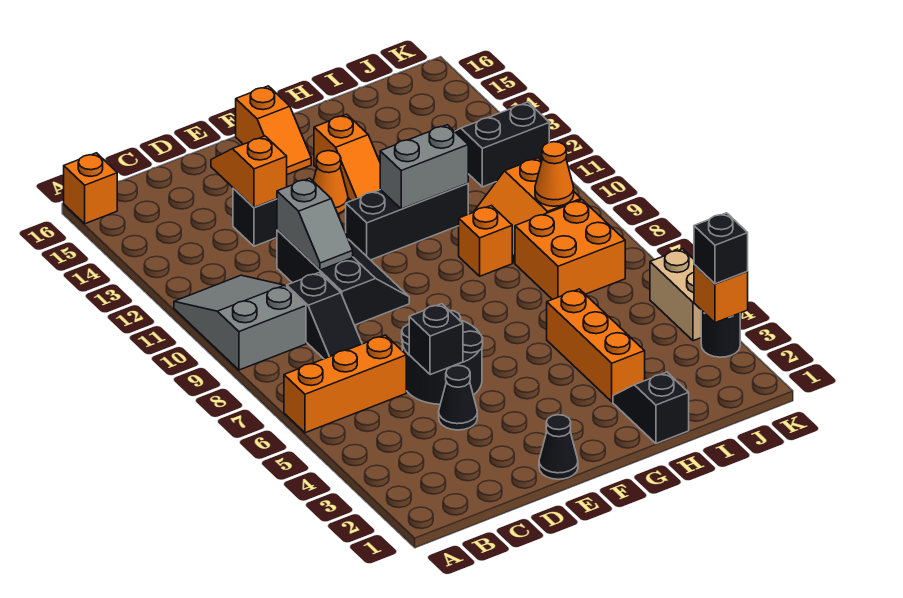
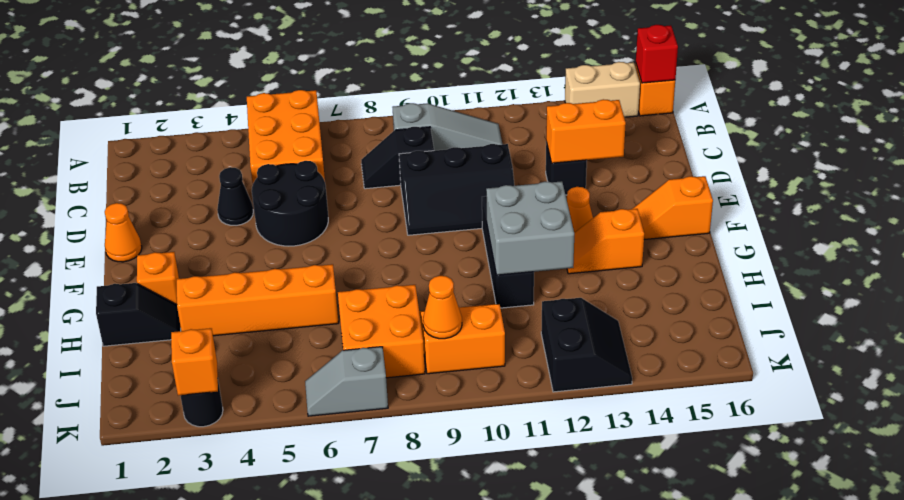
orange 1x3 brick [284,335,406,433] -> orange 2x3 brick [247,90,325,183]
grey 2x3 slope [174,275,306,370] -> grey 1x3 slope [393,103,502,151]
none -> red 1x1 brick [636,25,678,83]
black 1x1 brick [409,304,463,375] -> none
grey 1x2 slope [277,178,353,270] -> grey 1x2 slope moved to [305,347,388,416]
orange 1x2 slope [211,136,287,207] -> orange 1x2 brick [546,99,626,163]
black 1x1 cone [539,415,578,479] -> orange 1x1 cone [105,203,142,262]
grey 1x2 brick [380,125,468,209] -> grey 2x2 brick [486,181,574,275]
orange 1x3 brick [547,289,645,402] -> orange 1x4 brick [177,264,339,336]
orange 1x1 brick [459,205,512,276] -> orange 1x1 brick moved to [137,252,179,304]
black 1x1 brick [694,213,748,284] -> none
tan 1x2 brick [650,249,701,341] -> tan 1x2 brick moved to [565,62,640,117]

